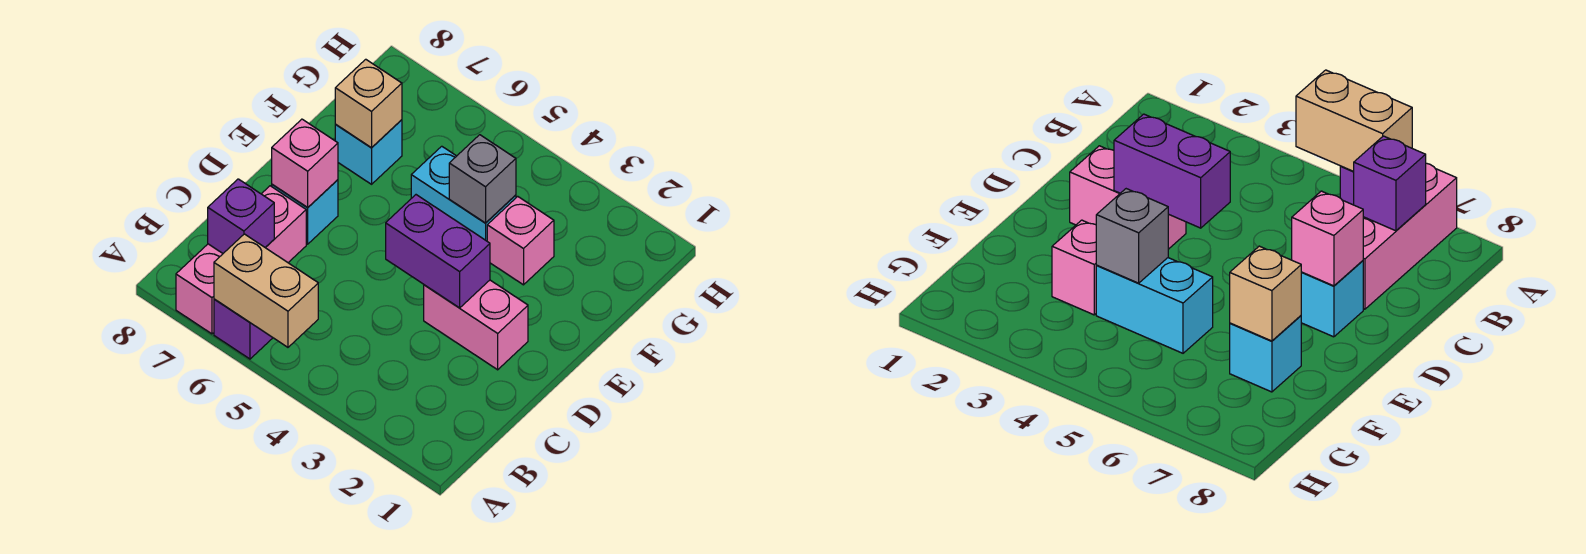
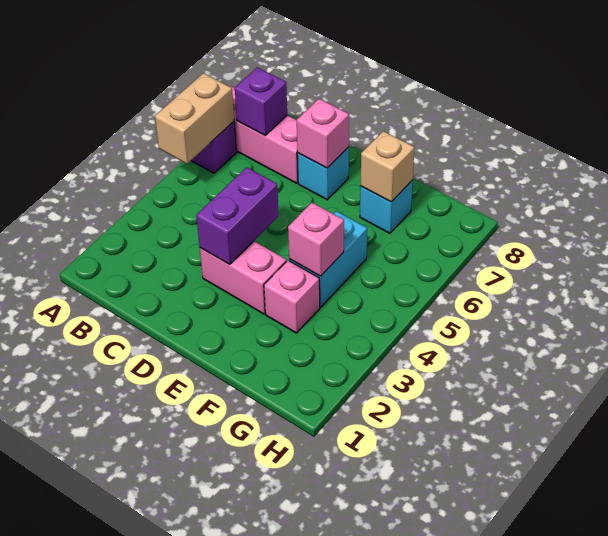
pink 1x2 brick [424,280,528,370] -> pink 1x2 brick turned to [200,241,286,314]
grey 1x1 brick [449,135,516,223] -> pink 1x1 brick [288,203,344,276]

